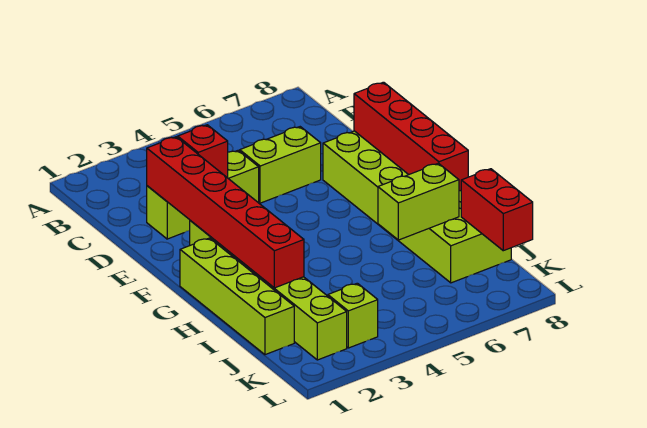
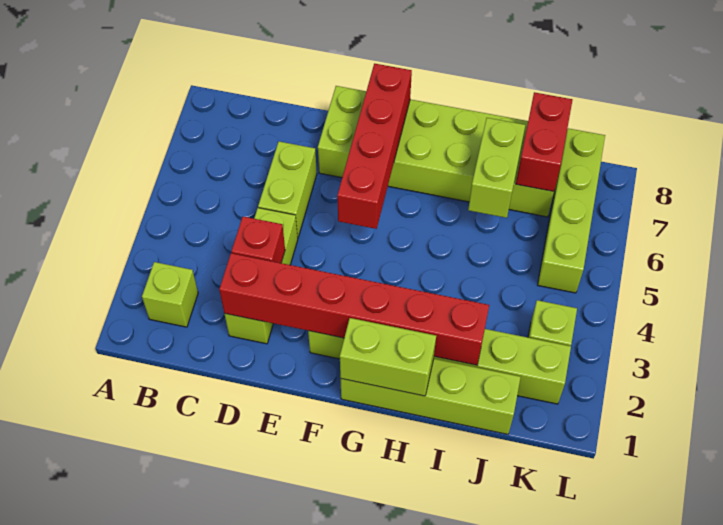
none -> lime 1x1 brick [142,262,198,327]
red 1x4 brick [354,82,468,191] -> red 1x4 brick turned to [337,64,412,229]
none -> lime 1x2 brick [340,318,436,396]
red 1x2 brick [461,169,533,251] -> red 1x2 brick turned to [516,92,572,192]
none -> lime 1x4 brick [538,128,605,293]

